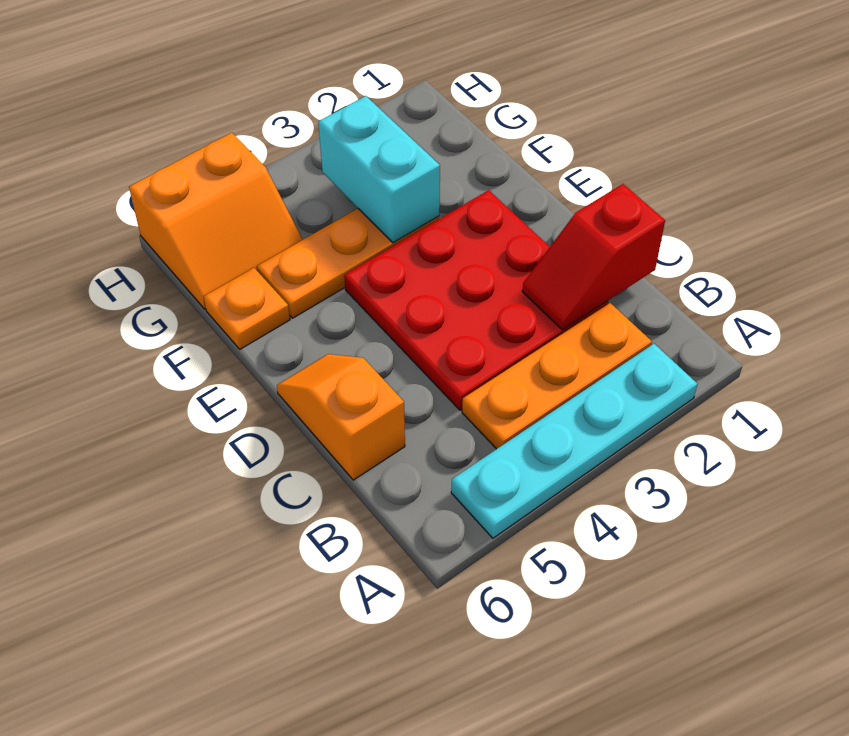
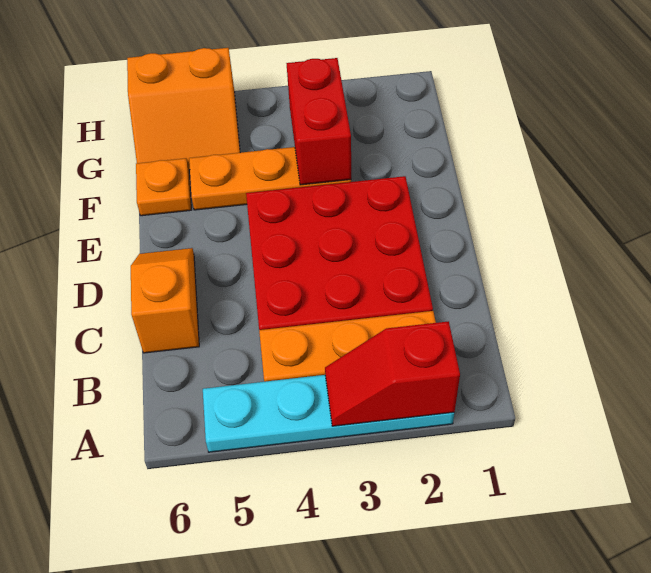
red 1x2 slope [522,184,665,330] -> red 1x2 slope moved to [325,321,460,426]
cyan 1x2 brick [318,96,440,243] -> red 1x2 brick [286,58,351,185]

